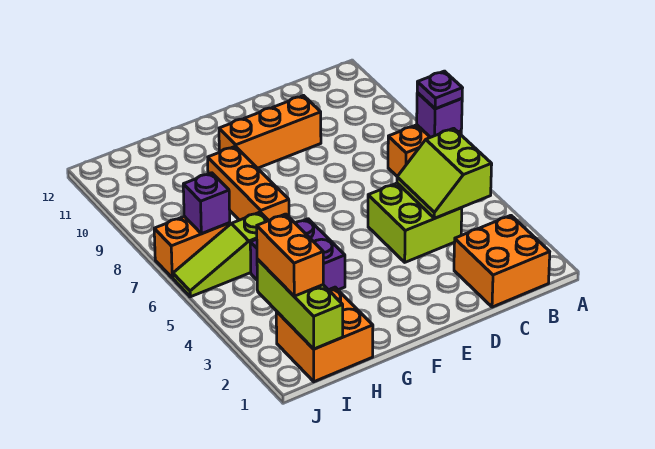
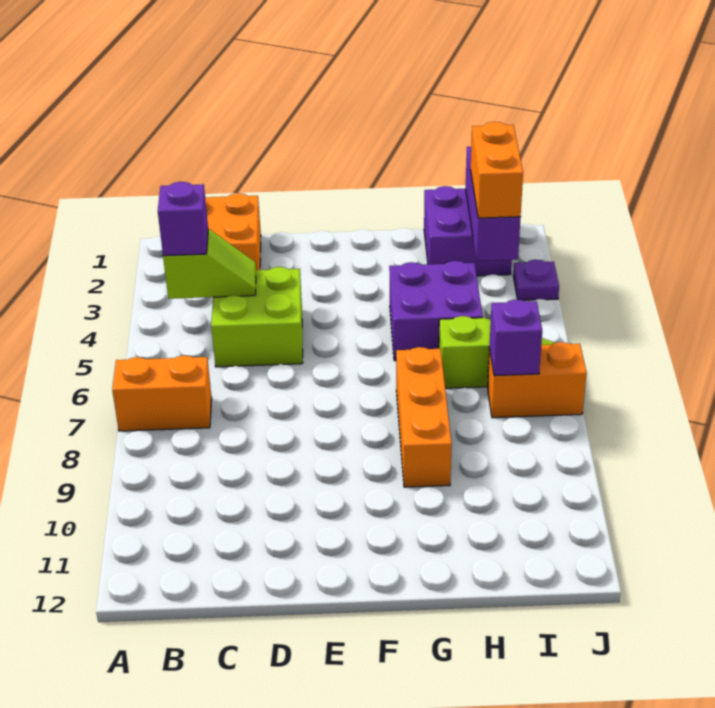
purple 1x1 brick [417,93,462,137] -> purple 1x1 brick moved to [158,182,208,256]
purple 1x1 plate [417,71,462,109] -> purple 1x1 plate moved to [513,260,559,300]
lime 2x2 slope [397,128,492,218] -> lime 1x2 slope [163,229,256,299]
orange 1x3 brick [219,96,321,168] -> none
orange 2x2 brick [276,287,373,382] -> purple 2x2 brick [424,186,512,276]
lime 1x3 brick [257,259,343,349] -> purple 1x3 brick [466,147,521,261]

